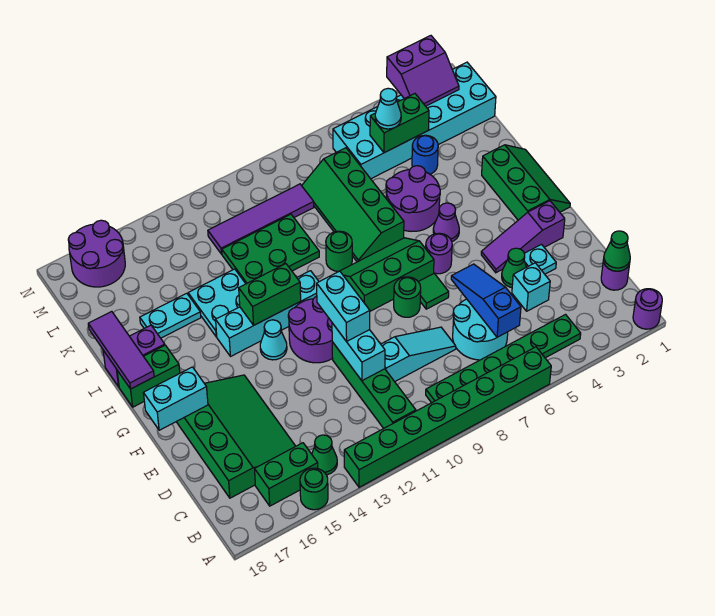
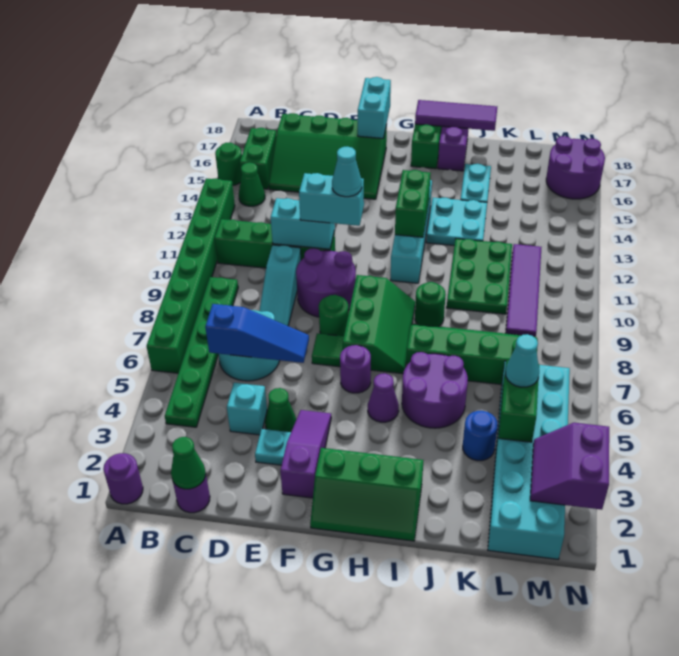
purple 2x2 round brick [288,296,333,363] -> purple 2x2 round brick moved to [296,248,356,317]
cyan 1x1 cone [260,320,287,360] -> cyan 1x1 cone moved to [332,147,362,197]

